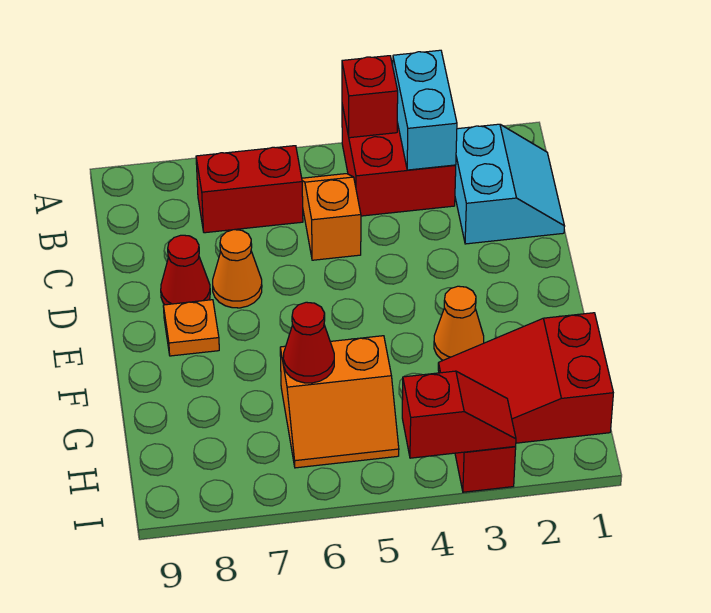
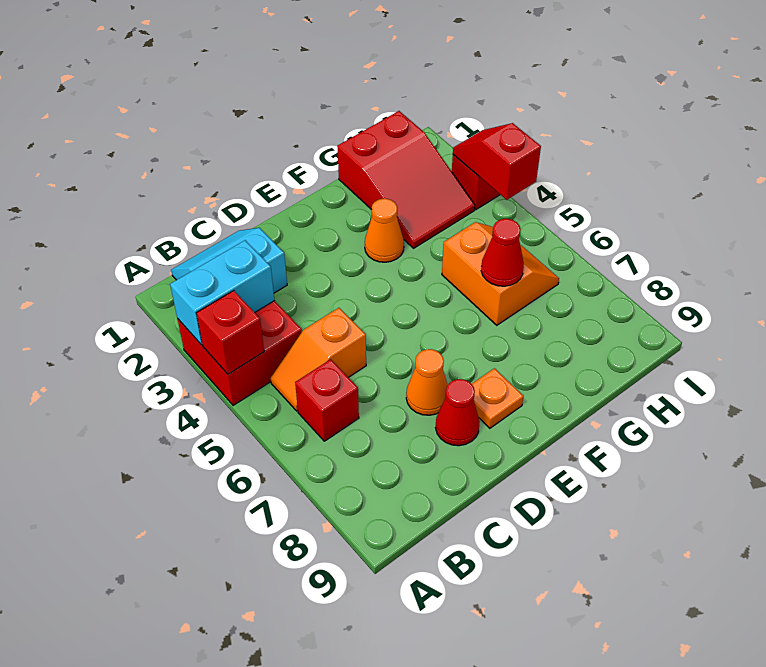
red 1x2 brick [196,146,303,233] -> red 1x1 brick [295,359,359,441]

